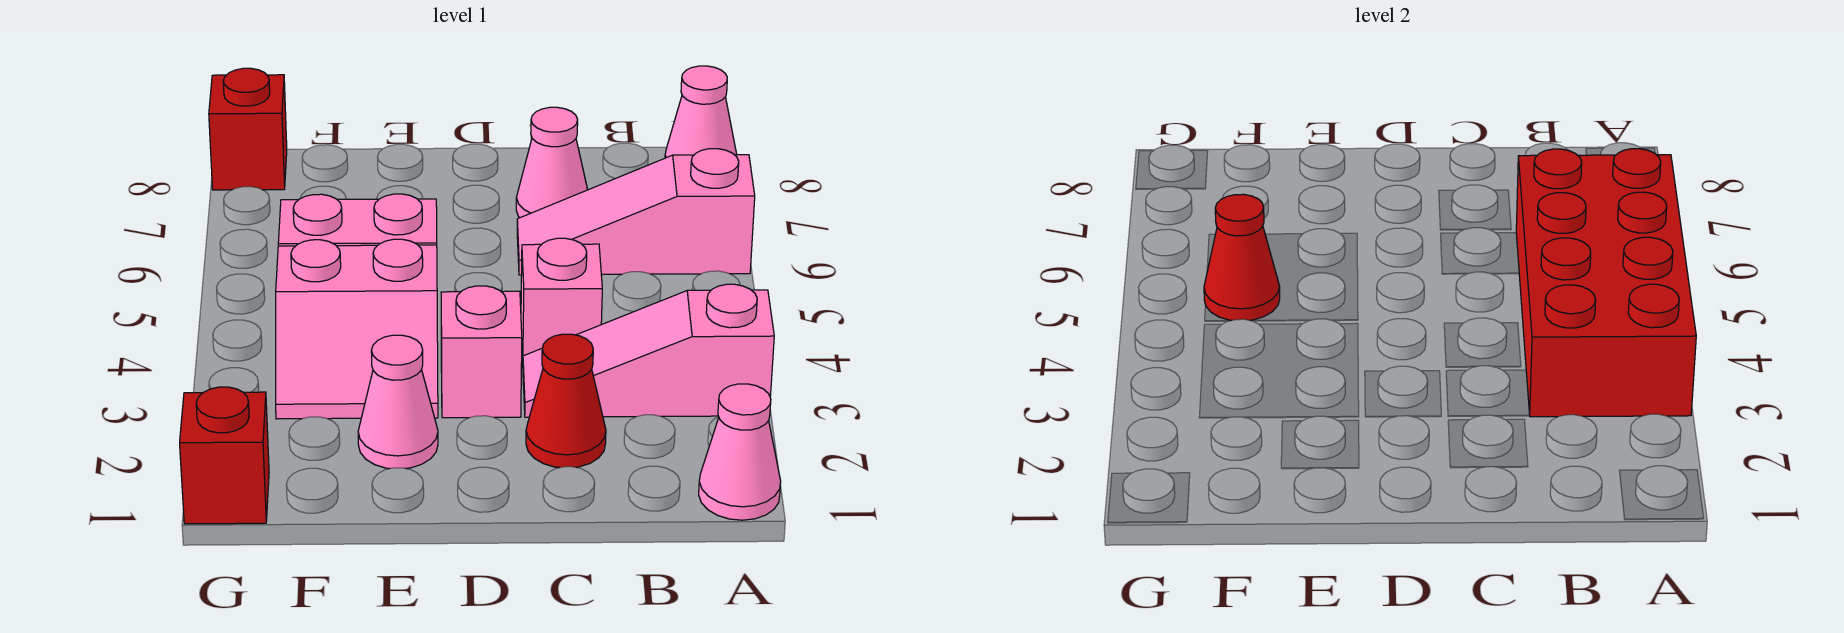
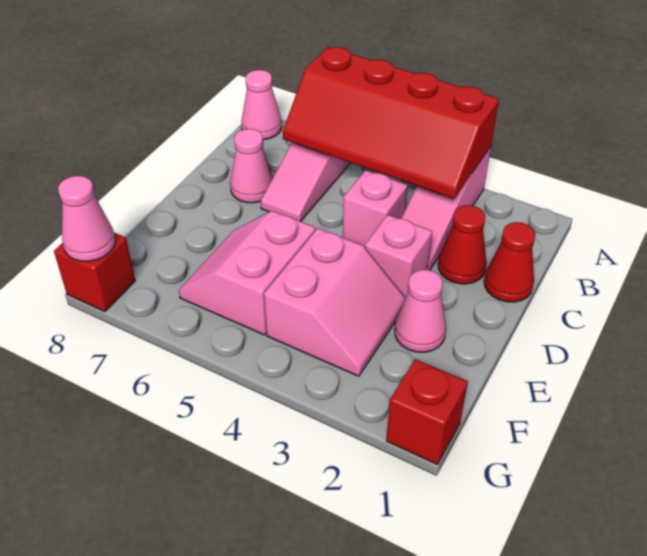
pink 1x1 cone [699,384,781,520] -> pink 1x1 cone moved to [58,176,116,261]
red 2x4 brick [1516,149,1696,417] -> red 2x4 slope [283,47,499,199]
red 1x1 cone [1204,194,1280,320] -> red 1x1 cone moved to [484,222,535,302]

